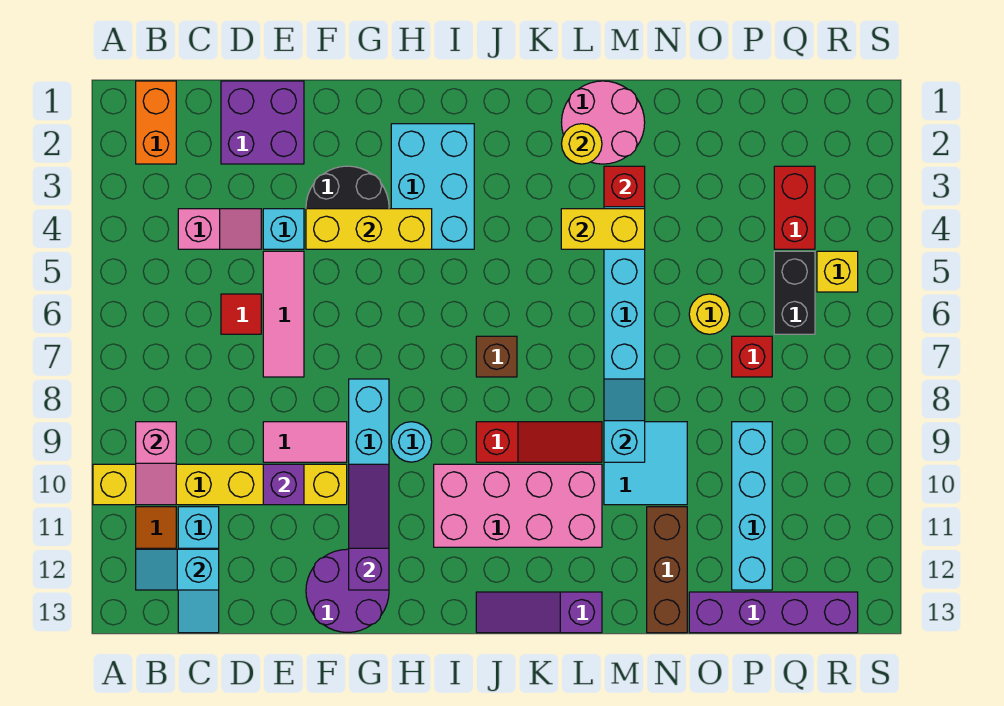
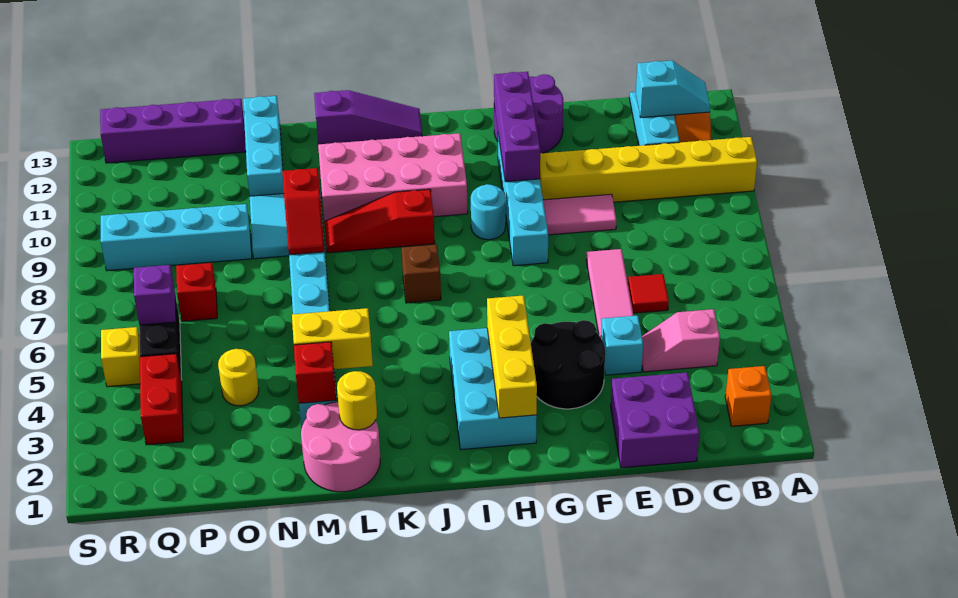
orange 1x2 brick [136,81,176,164] -> orange 1x1 brick [725,366,771,426]
pink 1x2 slope [136,422,176,505] -> none
purple 1x1 brick [263,464,304,505] -> purple 1x1 brick moved to [134,265,176,325]
yellow 1x3 brick [306,209,432,249] -> yellow 1x3 brick turned to [487,295,537,418]
purple 1x3 slope [349,464,389,590] -> purple 1x3 brick [494,72,540,182]
cyan 1x2 slope [604,379,645,462] -> red 1x2 slope [282,168,325,255]
brown 1x3 brick [647,507,687,633] -> cyan 1x3 brick [243,96,284,196]
yellow 1x1 round brick [689,294,730,334] -> yellow 1x1 round brick moved to [218,349,259,406]
cyan 1x4 brick [732,422,772,590] -> cyan 1x4 brick turned to [101,204,252,271]

